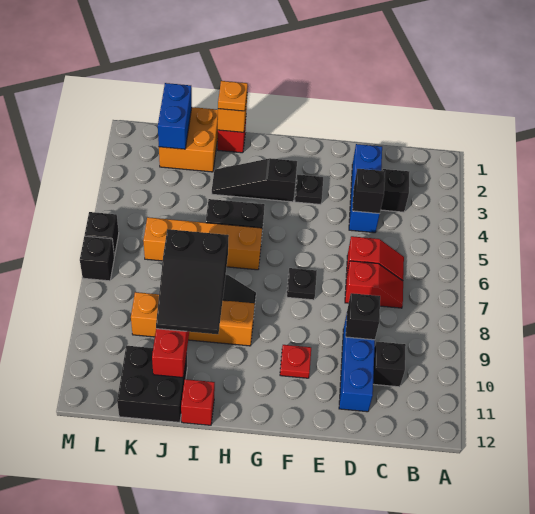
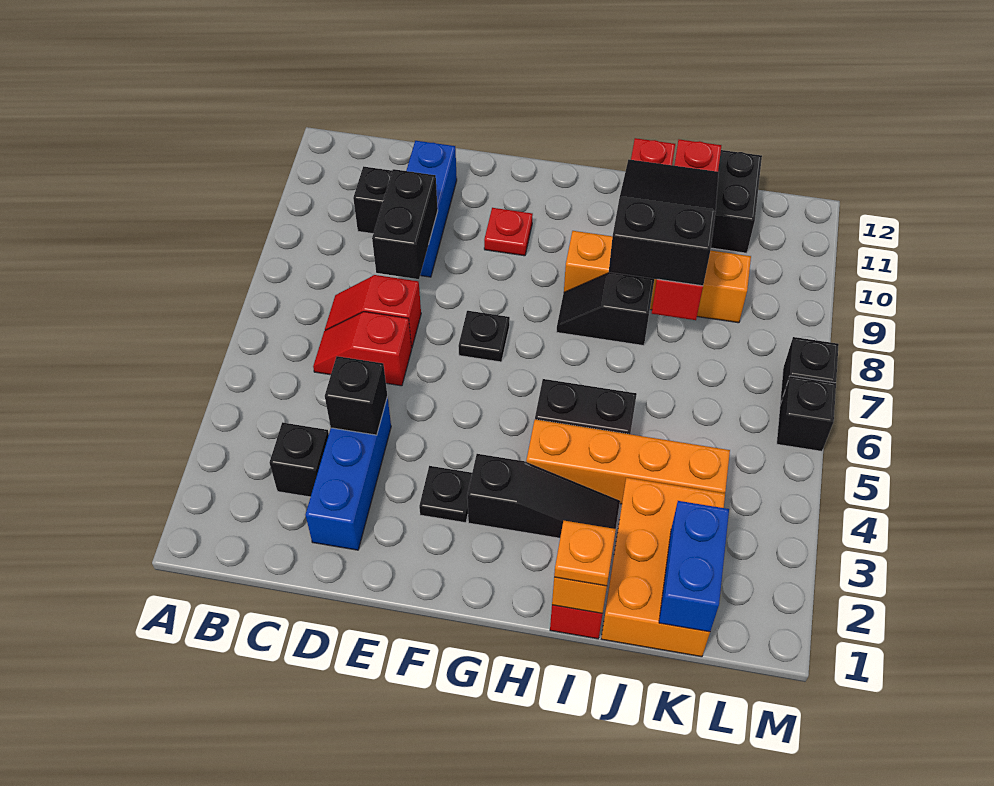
black 1x1 brick [346,293,380,340] -> black 1x2 brick [372,169,438,279]
orange 1x4 brick [143,217,262,270] -> orange 1x4 brick moved to [526,420,730,504]
orange 2x2 brick [159,107,218,172] -> orange 2x3 brick [601,478,725,657]

